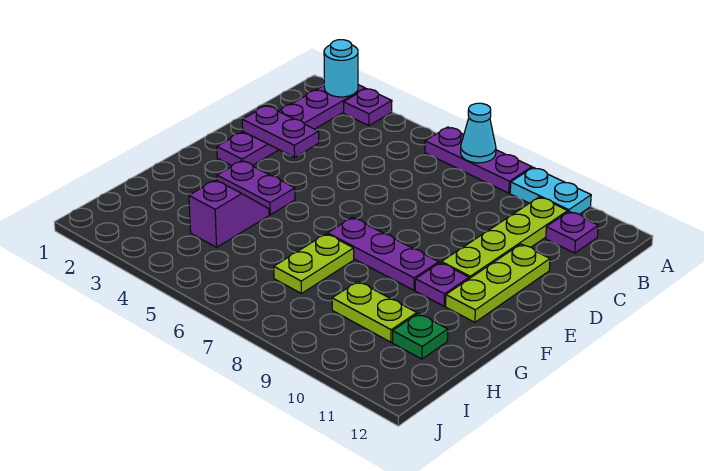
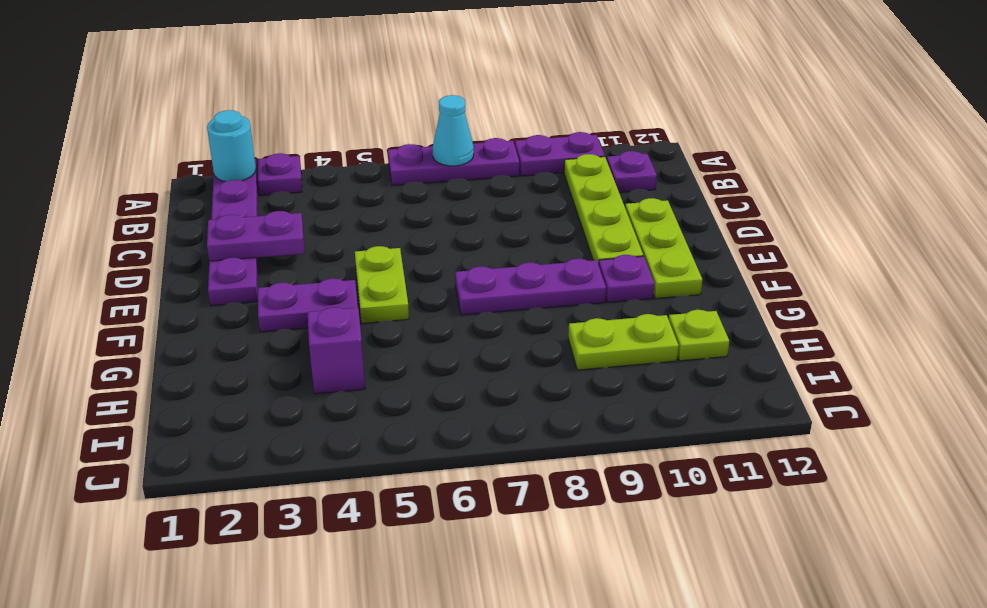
cyan 1x2 plate [510,167,591,214] -> purple 1x2 plate [515,132,605,176]
lime 1x2 plate [274,234,354,293] -> lime 1x2 plate moved to [355,246,409,323]
green 1x1 plate [392,313,448,359] -> lime 1x1 plate [669,310,729,361]

